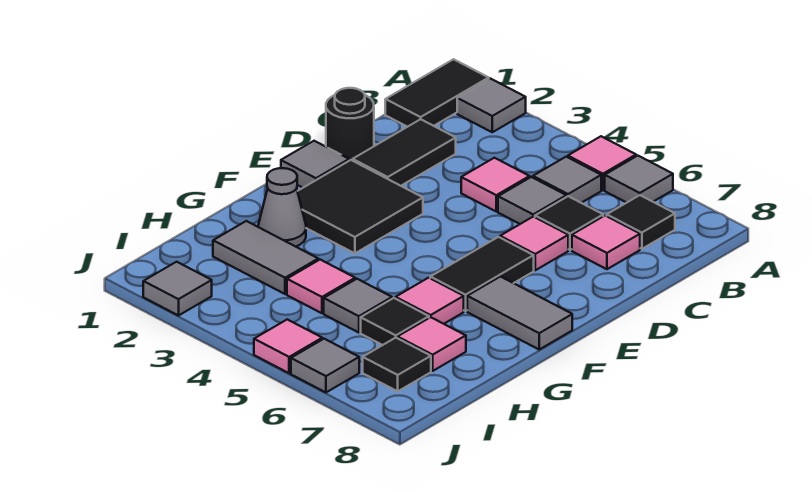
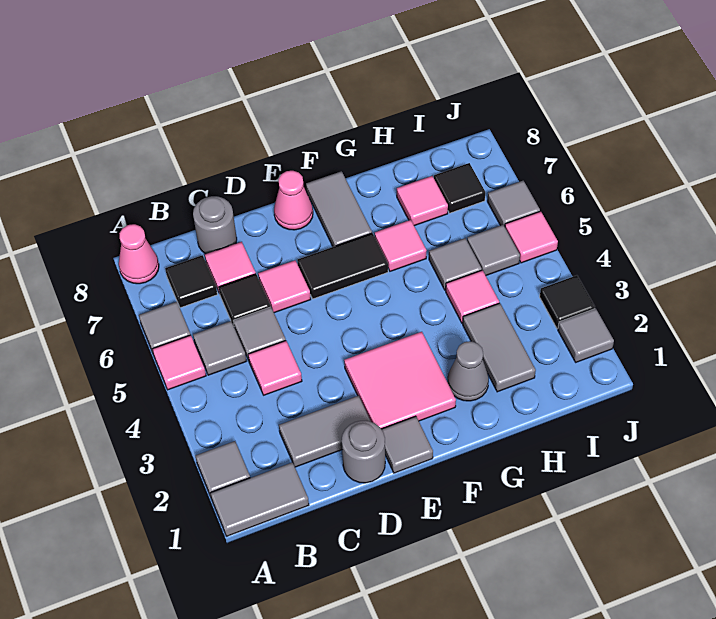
black 1x2 tile [385,59,489,127] -> grey 1x2 tile [210,462,309,536]
none -> pink 1x1 cone [119,224,159,284]
black 1x2 tile [353,119,456,186] -> grey 1x2 tile [279,396,371,467]
none -> grey 1x1 round brick [193,196,237,254]
black 1x1 round brick [326,88,374,161] -> grey 1x1 round brick [342,421,385,483]
black 2x2 tile [297,160,423,253] -> pink 2x2 tile [344,332,456,429]
none -> pink 1x1 cone [274,171,313,230]
black 1x1 tile [361,298,429,345] -> black 1x1 tile moved to [540,275,595,329]
none -> grey 1x1 tile [467,225,520,275]

